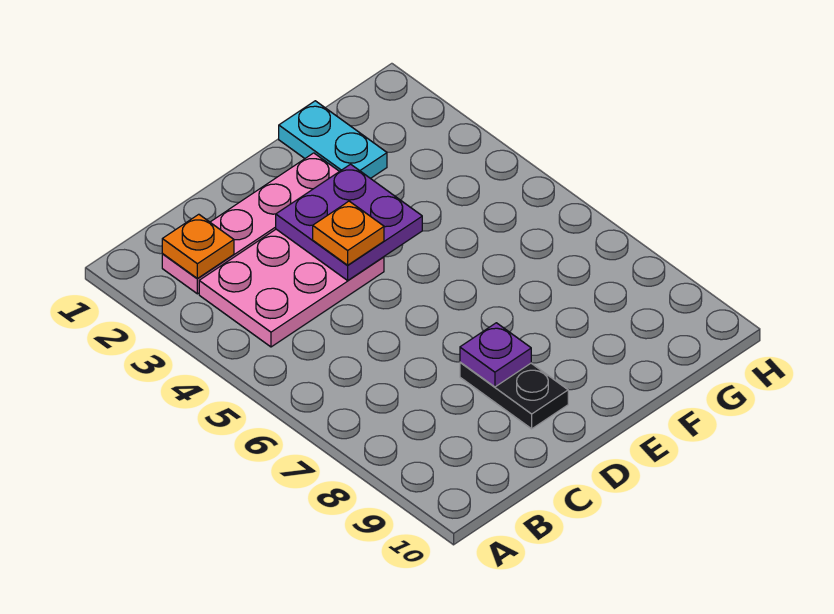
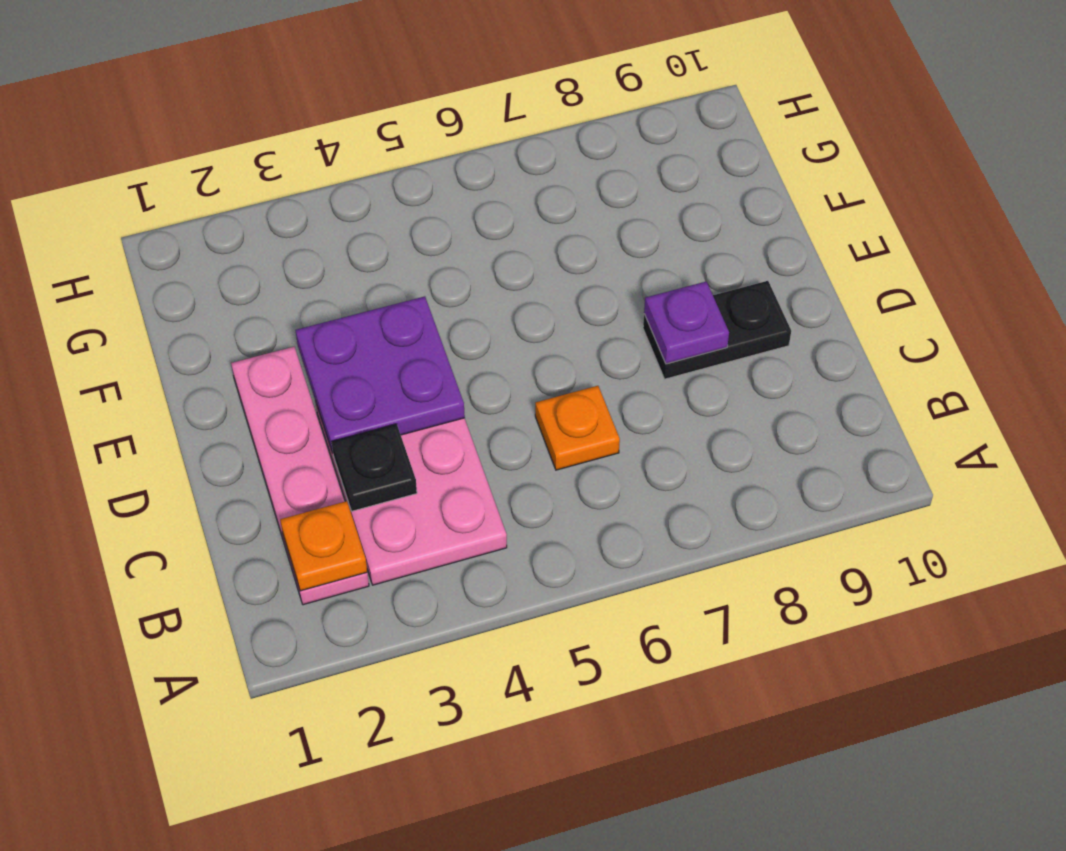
none -> black 1x1 plate [332,424,417,511]
orange 1x1 plate [313,201,384,265] -> orange 1x1 plate moved to [535,386,620,470]
cyan 1x2 plate [279,101,387,179] -> none

